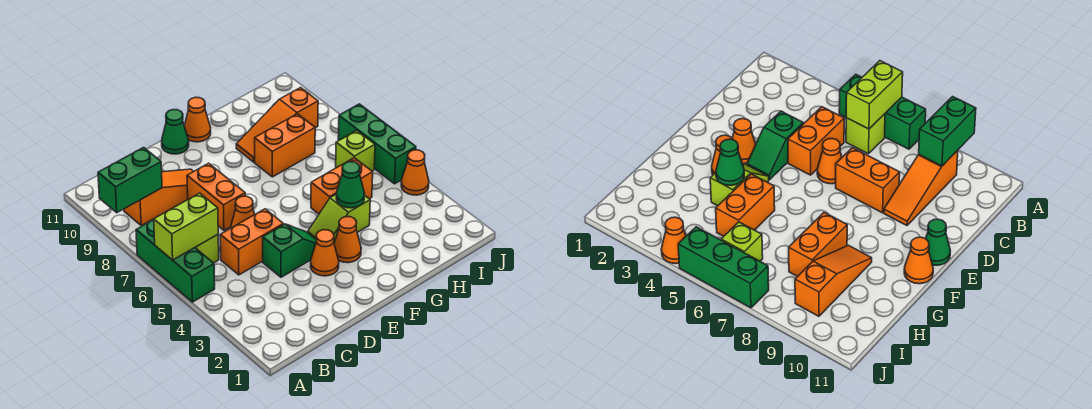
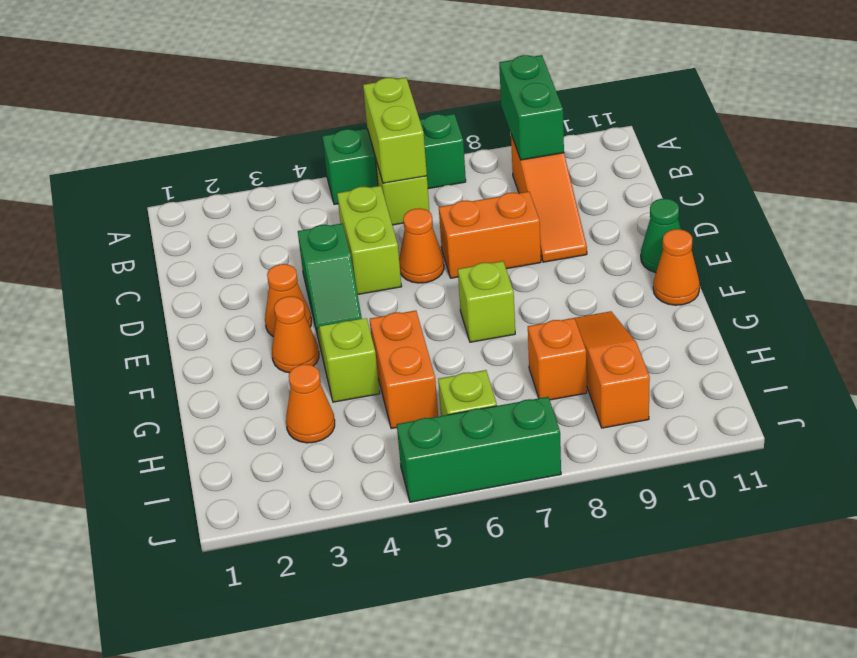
orange 1x2 brick [220,209,283,275] -> lime 1x2 brick [337,186,402,294]
none -> lime 1x1 brick [458,261,515,342]
green 1x1 cone [336,162,364,208] -> none
orange 1x2 brick [255,114,315,177] -> orange 1x1 brick [528,318,587,400]
orange 1x1 cone [401,150,429,195] -> orange 1x1 cone moved to [286,364,335,443]

